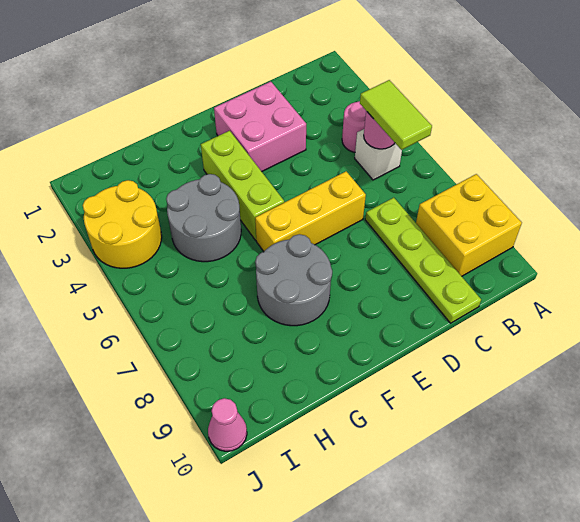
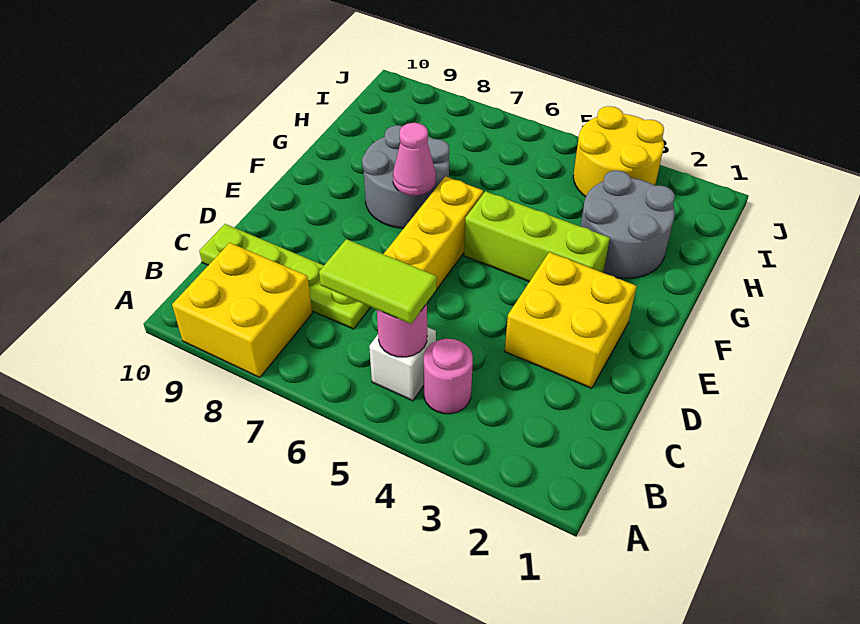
pink 2x2 brick [214,82,306,172] -> yellow 2x2 brick [505,252,637,389]
grey 2x2 round brick [166,174,241,262] -> grey 2x2 round brick moved to [580,171,675,279]
pink 1x1 cone [208,398,247,451] -> pink 1x1 cone moved to [393,123,436,196]

